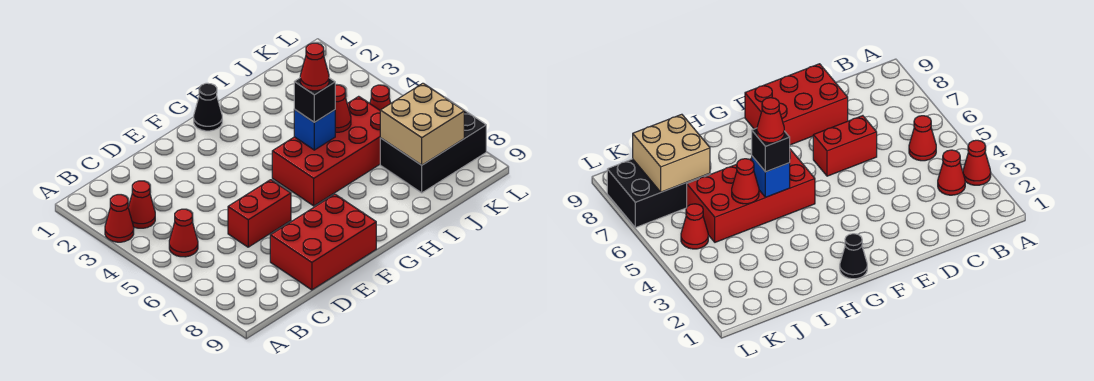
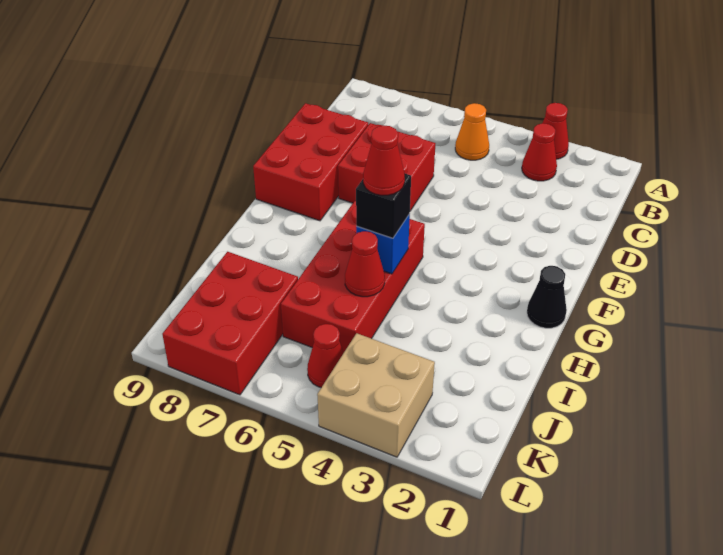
red 1x1 cone [169,209,198,257] -> orange 1x1 cone [455,103,489,160]
red 1x2 brick [228,180,291,247] -> red 2x2 brick [338,123,435,211]
black 2x3 brick [380,97,486,193] -> red 2x3 brick [162,252,298,395]
tan 2x2 brick [380,83,464,165] -> tan 2x2 brick moved to [317,333,435,457]

